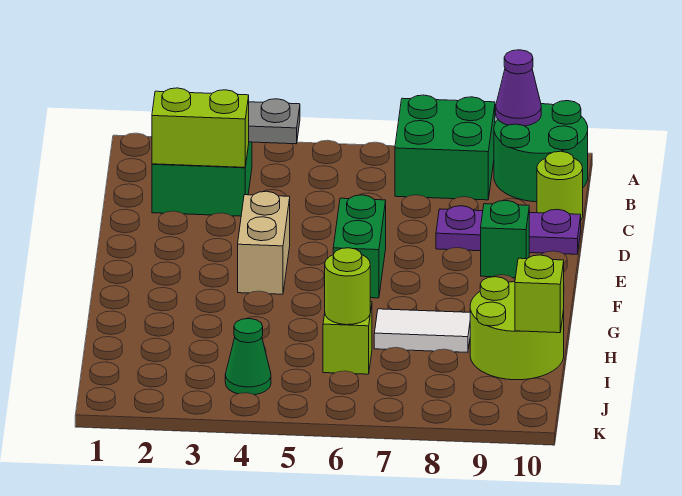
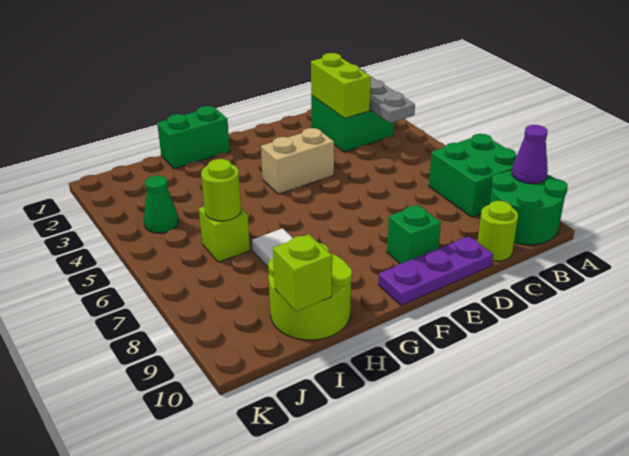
purple 1x3 plate [436,206,581,254] -> purple 1x3 plate turned to [378,236,493,305]
green 1x2 brick [333,195,386,298] -> green 1x2 brick moved to [157,106,230,169]

